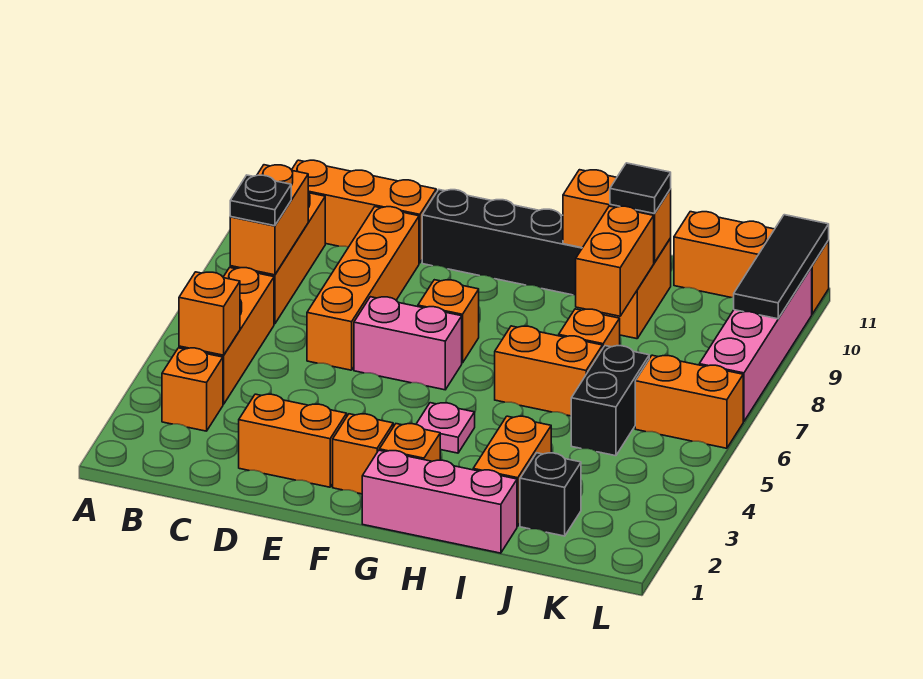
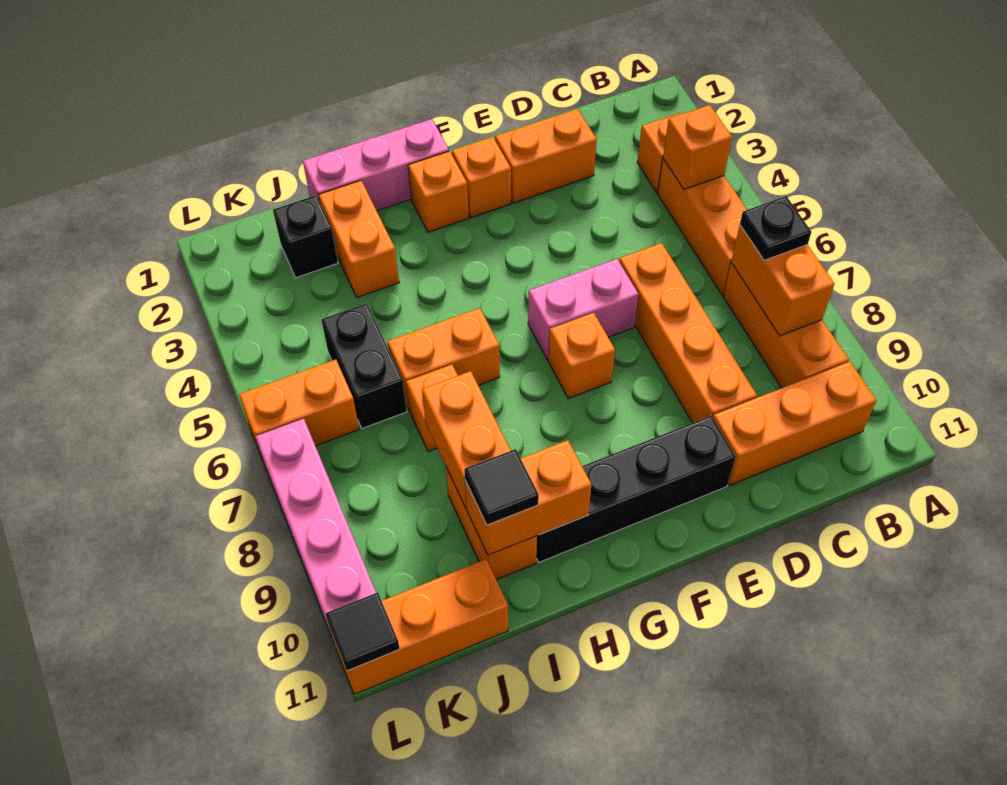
pink 1x1 plate [416,403,475,453] -> none
black 1x3 tile [734,215,829,319] -> black 1x1 tile [325,592,400,671]

